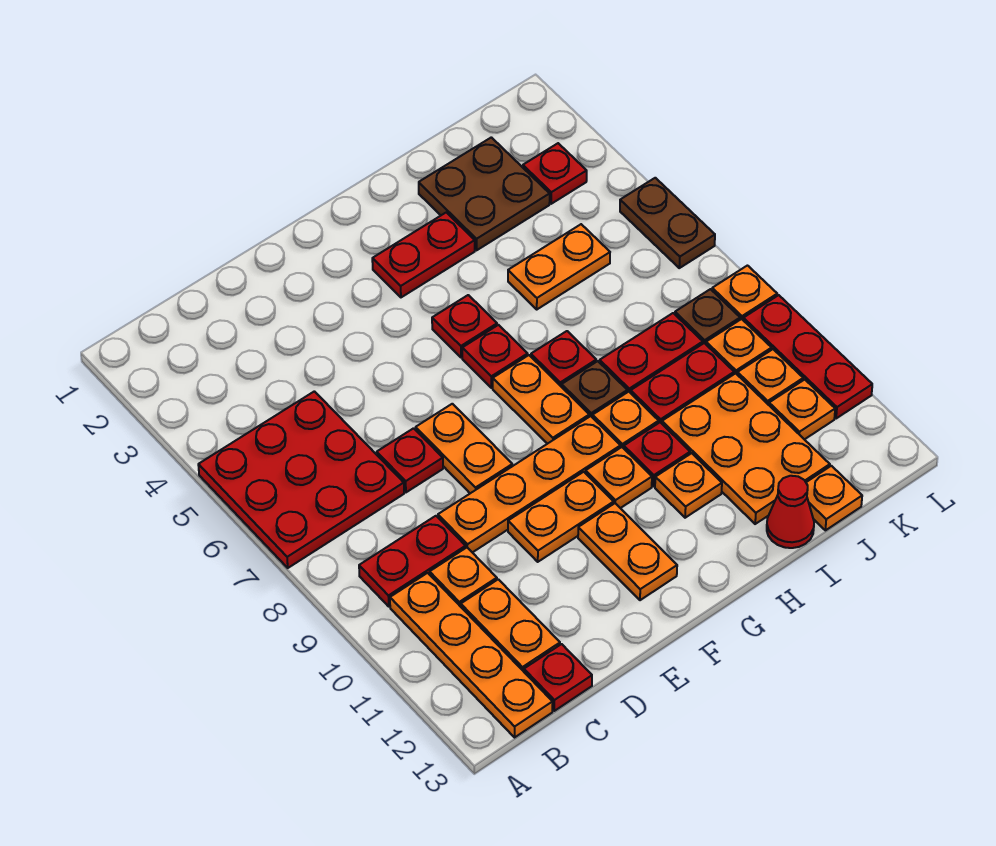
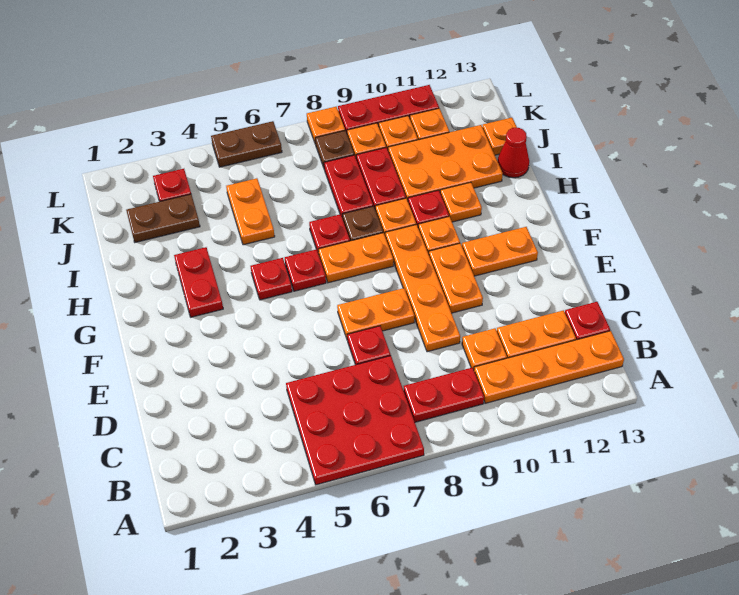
red 1x2 plate [359,516,466,606] -> red 1x2 plate turned to [404,368,484,422]
brown 2x2 plate [419,137,550,250] -> brown 1x2 plate [126,194,200,242]

